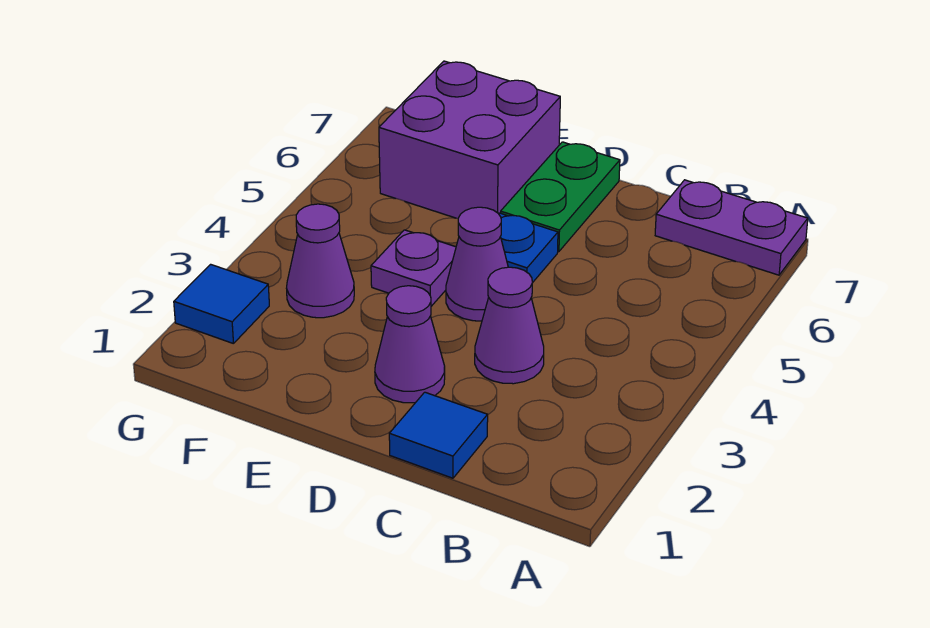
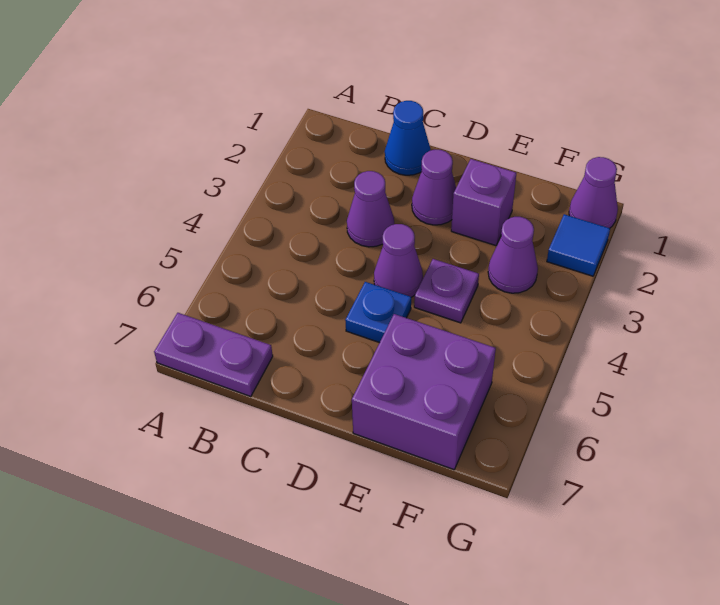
blue 1x1 tile [389,392,488,478] -> blue 1x1 cone [385,101,430,175]
green 1x2 plate [501,142,620,252] -> none
none -> purple 1x1 brick [451,159,516,246]
none -> purple 1x1 cone [569,157,618,228]

